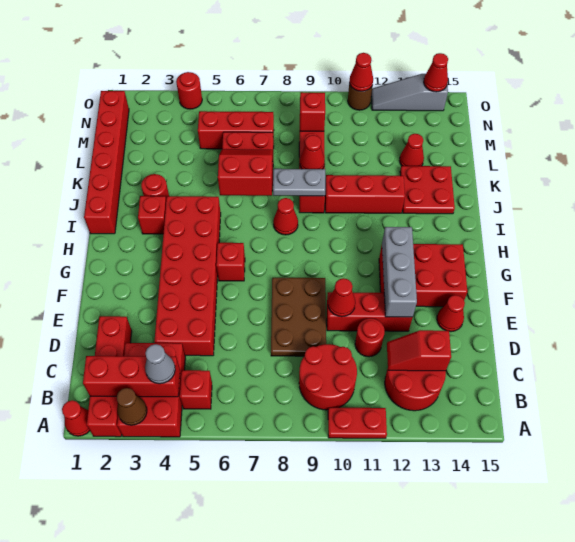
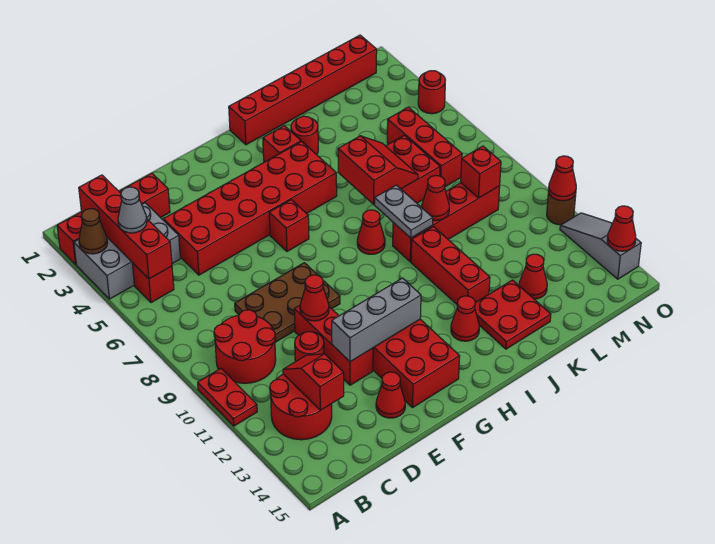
red 1x1 cone [62,400,90,436] -> red 1x1 cone moved to [451,296,480,341]
red 2x3 brick [117,343,185,437] -> grey 2x3 brick [74,203,180,299]
red 1x3 brick [83,356,180,397] -> red 1x4 brick [79,175,172,279]

